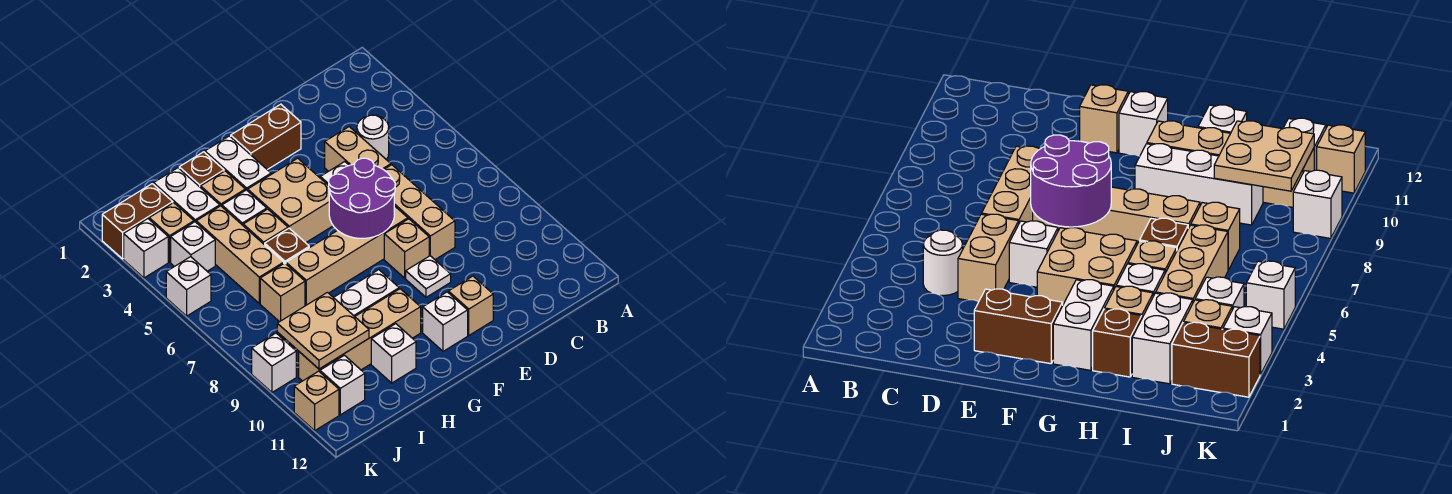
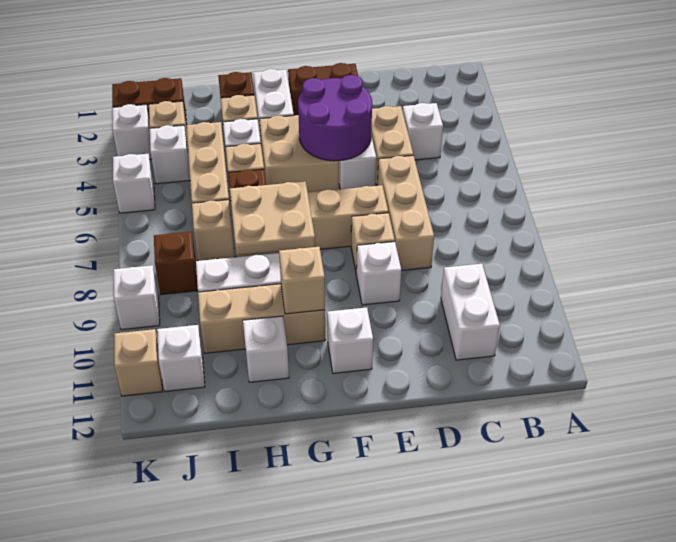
white 1x1 round brick [357,115,389,160] -> white 1x1 brick [403,103,443,160]
purple 2x2 round brick [329,158,395,238] -> purple 2x2 round brick moved to [298,75,372,161]
white 1x1 plate [406,256,451,297] -> white 1x1 brick [357,242,401,305]
tan 1x1 brick [448,276,493,335] -> tan 1x1 brick moved to [279,247,325,314]
tan 1x4 brick [299,289,421,381] -> tan 1x3 brick [198,284,325,353]
white 1x2 brick [154,168,220,222] -> white 1x2 brick moved to [441,264,500,360]
tan 2x2 plate [277,292,369,369] -> tan 2x2 plate moved to [230,181,315,255]
none -> brown 1x1 brick [154,232,198,295]

